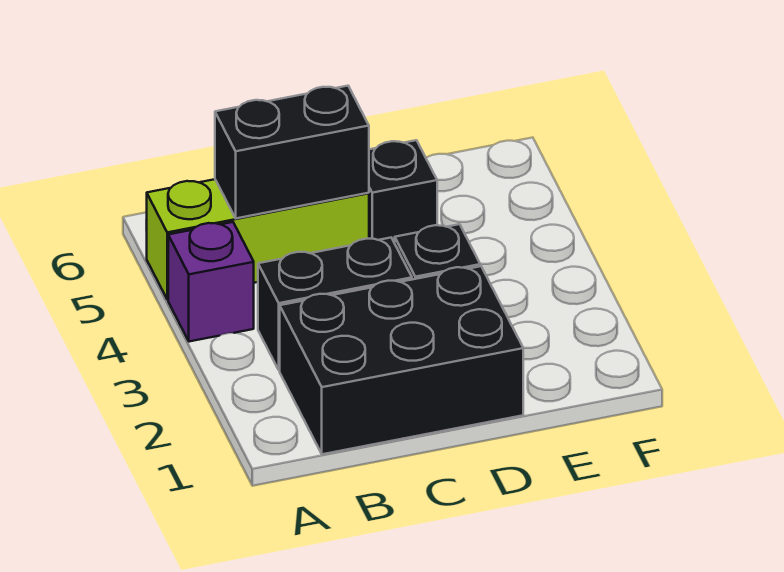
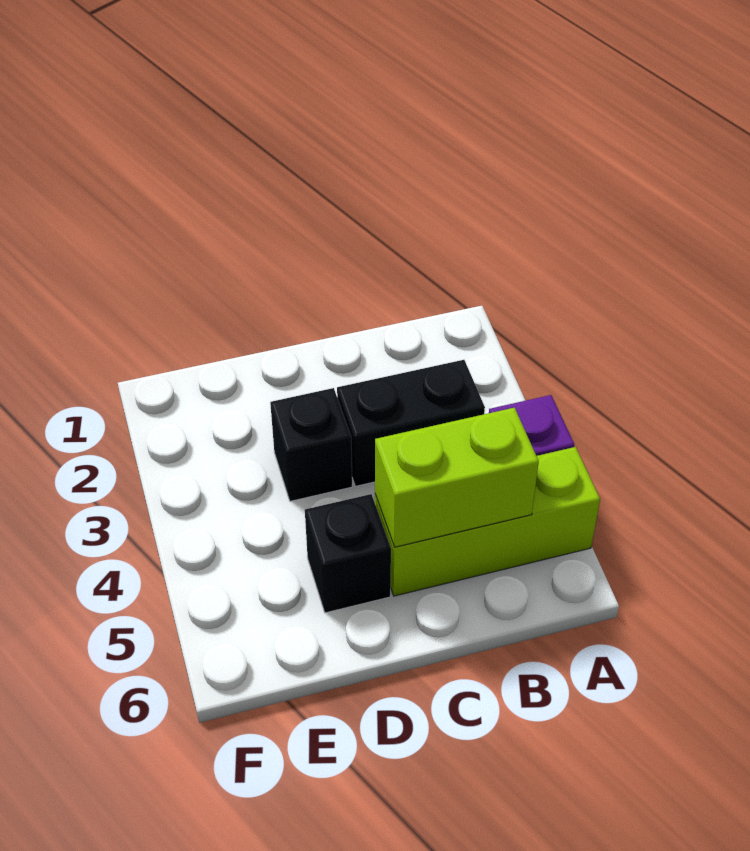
black 2x3 brick [280,266,523,454] -> none
black 1x2 brick [215,86,369,218] -> lime 1x2 brick [375,408,539,547]

